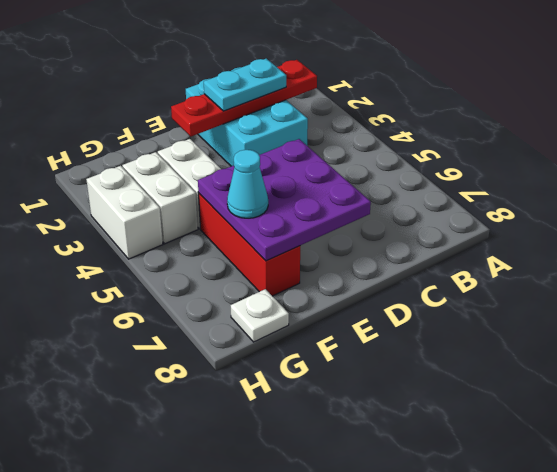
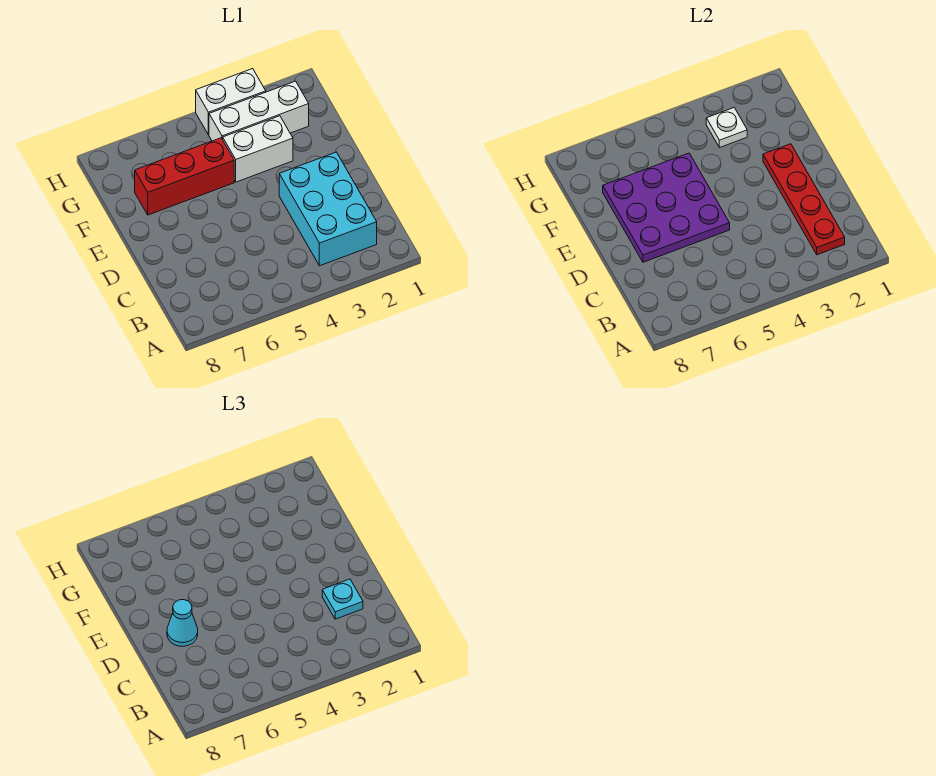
cyan 2x3 brick [186,67,308,166] -> cyan 2x3 brick turned to [279,152,377,266]
cyan 1x2 plate [204,59,286,111] -> cyan 1x1 plate [322,579,363,619]
cyan 1x1 cone [227,150,268,218] -> cyan 1x1 cone moved to [167,600,198,646]
white 1x2 brick [122,152,198,244] -> white 1x3 brick [209,81,309,141]
white 1x1 plate [231,289,289,342] -> white 1x1 plate moved to [706,108,747,148]

